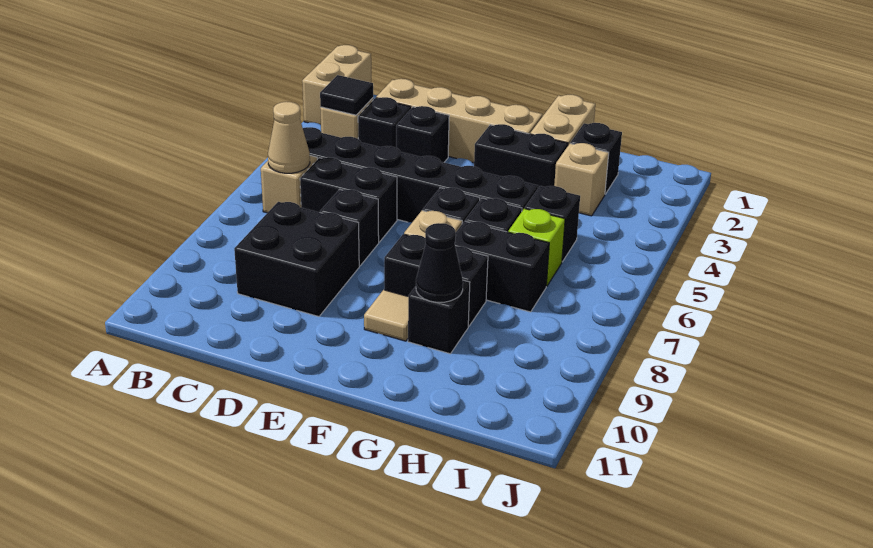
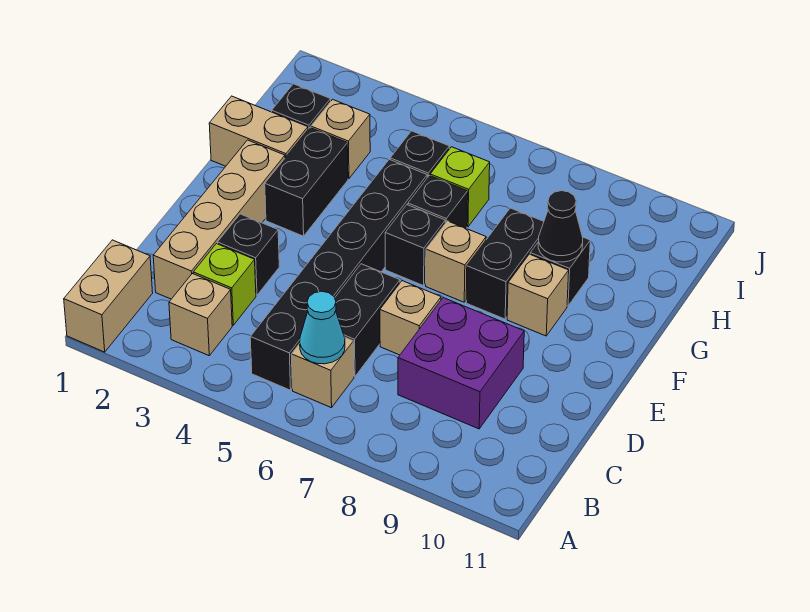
tan 1x2 brick [302,45,371,125] -> tan 1x2 brick turned to [64,240,153,352]
black 1x1 tile [320,75,373,115] -> none
tan 1x1 cone [268,102,310,173] -> cyan 1x1 cone [300,291,345,364]
black 1x1 brick [358,97,411,148] -> lime 1x1 brick [193,244,256,325]
black 2x2 brick [234,202,359,317] -> purple 2x2 brick [398,298,524,429]
black 1x1 brick [320,189,379,266] -> tan 1x1 brick [380,281,441,355]
tan 1x1 tile [364,290,408,341] -> tan 1x1 brick [507,254,569,336]
black 1x2 brick [455,221,549,312] -> none

